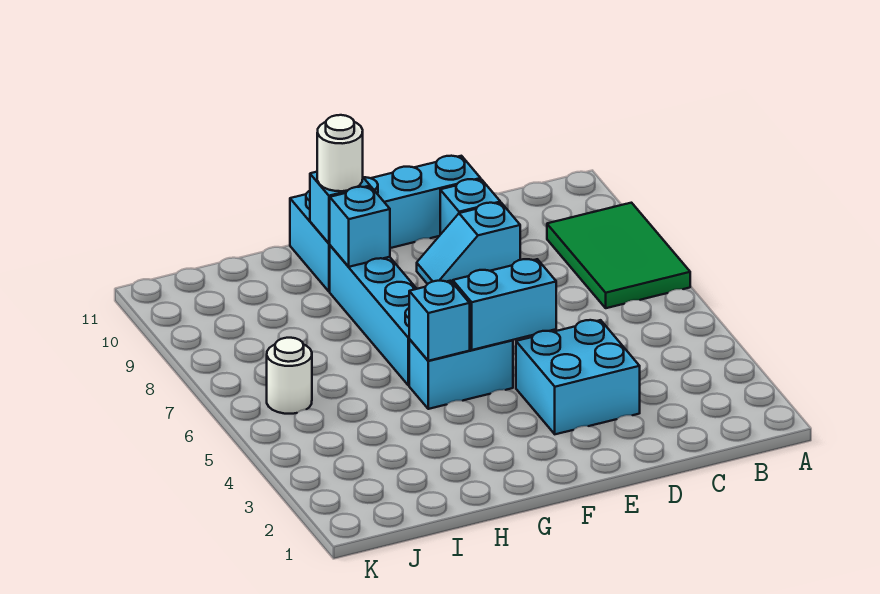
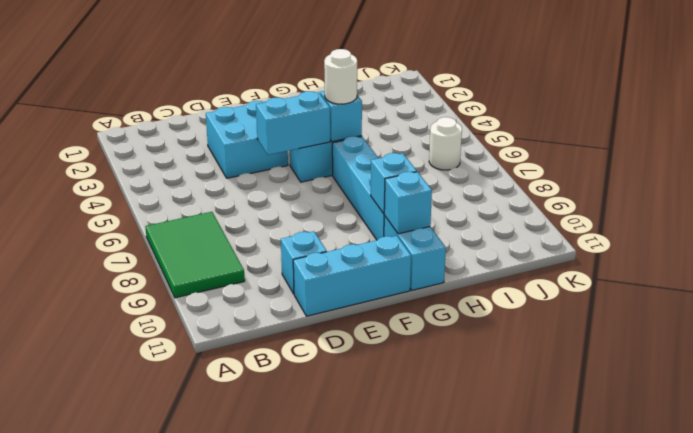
cyan 1x2 slope [417,203,520,284] -> none
white 1x1 round brick [317,115,363,191] -> white 1x1 round brick moved to [324,49,357,104]

